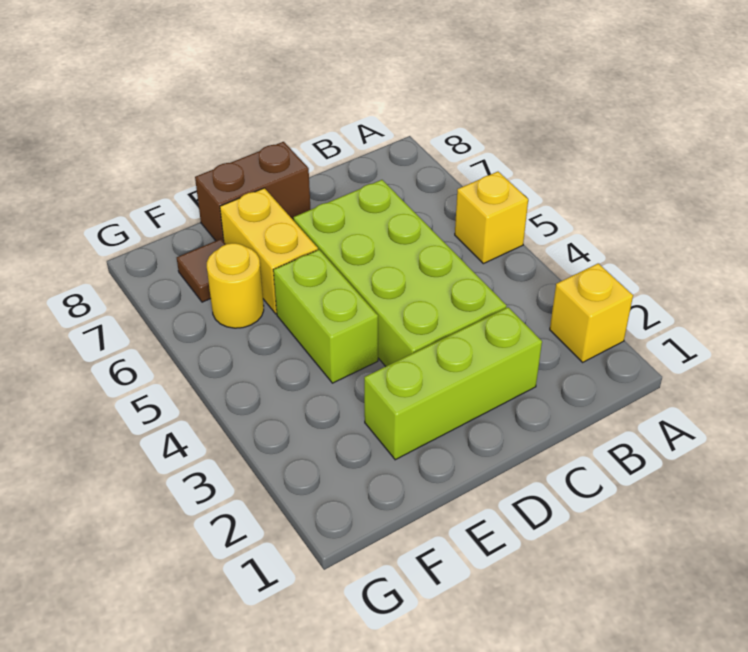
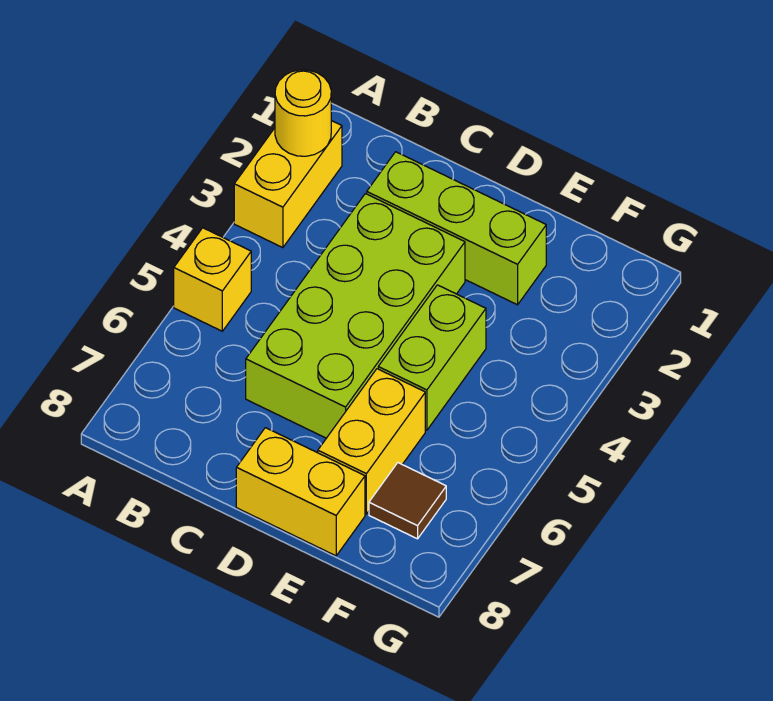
yellow 1x1 brick [550,263,633,362] -> yellow 1x2 brick [234,121,342,248]
brown 1x2 brick [195,142,311,241] -> yellow 1x2 brick [236,428,365,556]
yellow 1x1 round brick [207,243,264,328] -> yellow 1x1 round brick moved to [275,70,331,156]

